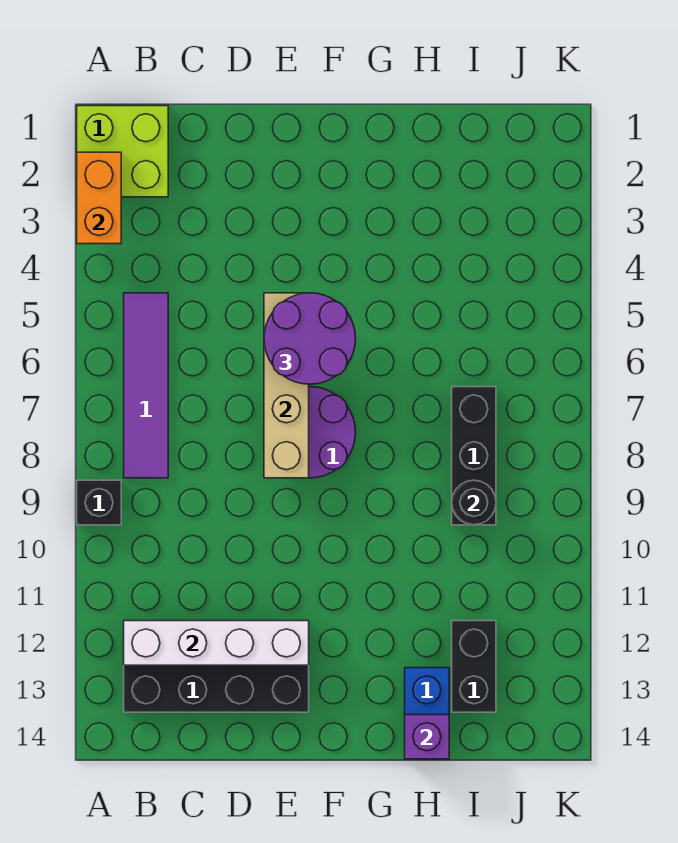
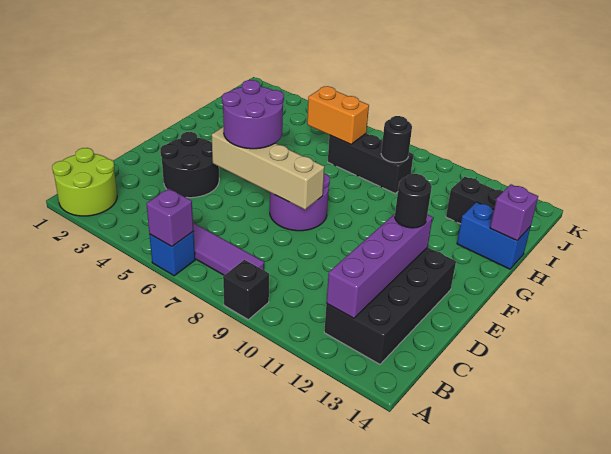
lime 2x2 brick [77,106,168,197] -> lime 2x2 round brick [52,148,117,216]
orange 1x2 brick [77,152,121,244] -> orange 1x2 brick moved to [307,86,369,144]
none -> blue 1x1 brick [149,231,195,276]
none -> purple 1x1 brick [146,189,194,247]
white 1x4 brick [124,621,309,665] -> purple 1x4 brick [326,214,433,318]
none -> black 2x2 round brick [160,132,219,198]
none -> black 1x1 round brick [395,174,432,228]

